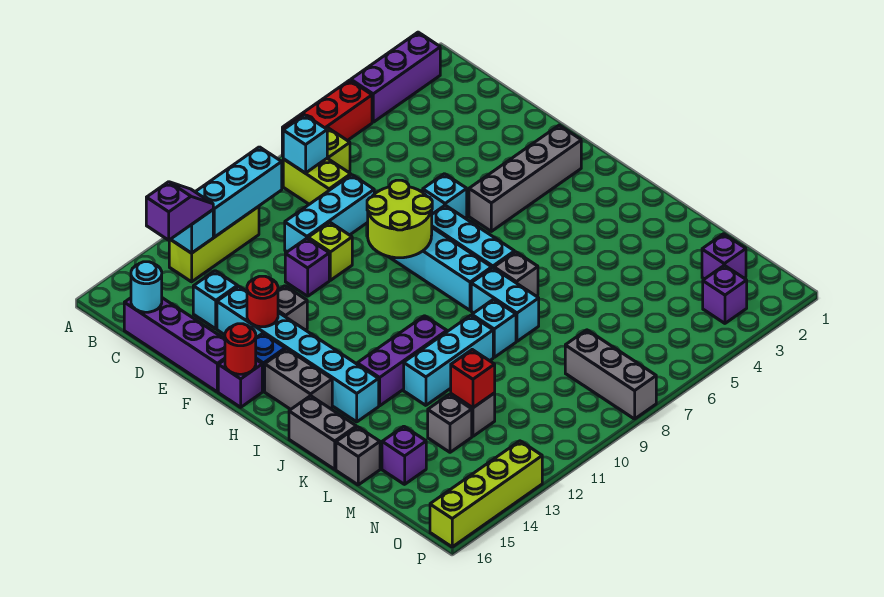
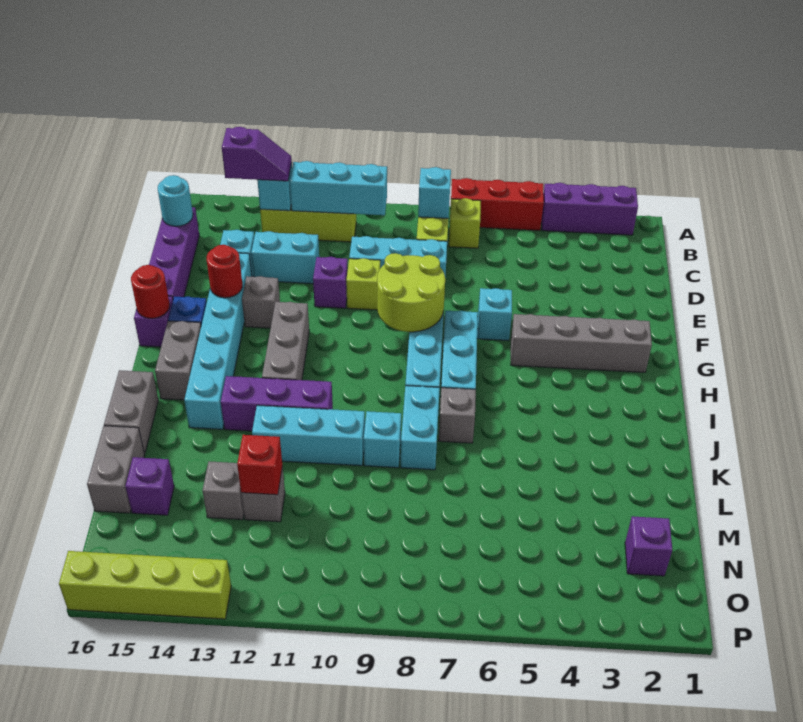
none -> cyan 1x2 brick [251,231,319,284]
grey 1x1 brick [336,427,380,485] -> grey 1x2 brick [87,426,145,513]
grey 1x3 brick [565,330,656,419] -> grey 1x3 brick moved to [262,302,309,380]
purple 1x1 brick [703,265,747,323] -> none

